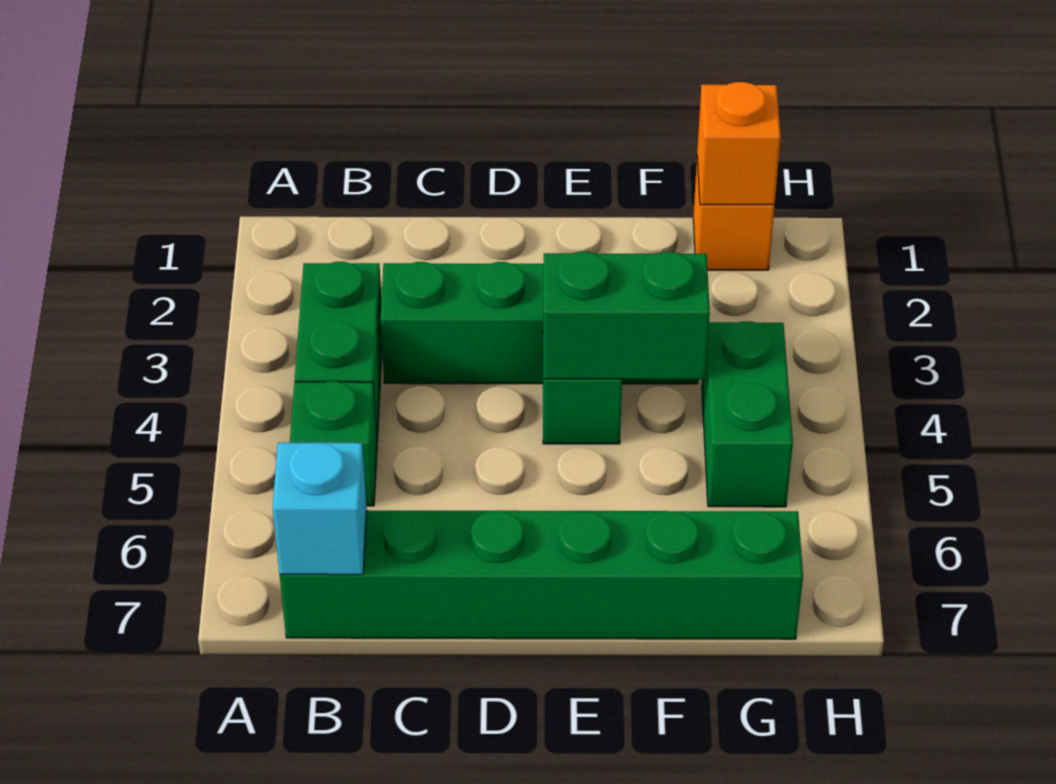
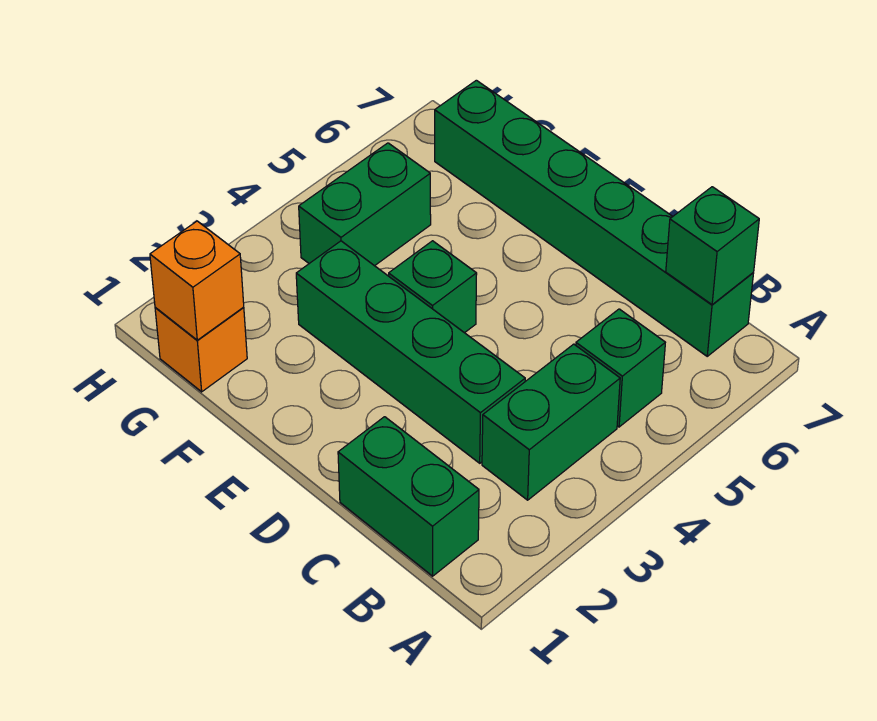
cyan 1x1 brick [273,443,367,575] -> green 1x1 brick [666,187,759,305]
green 1x2 brick [543,252,710,379] -> green 1x2 brick moved to [338,417,479,576]

